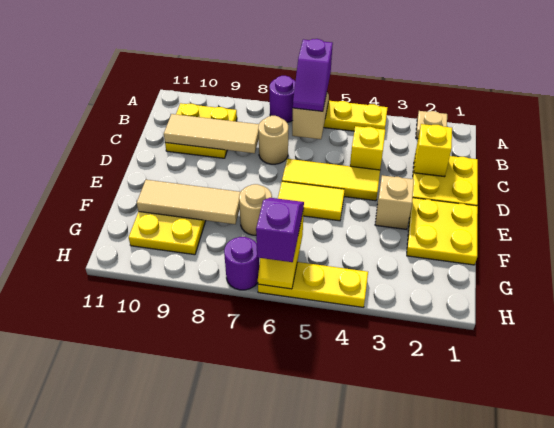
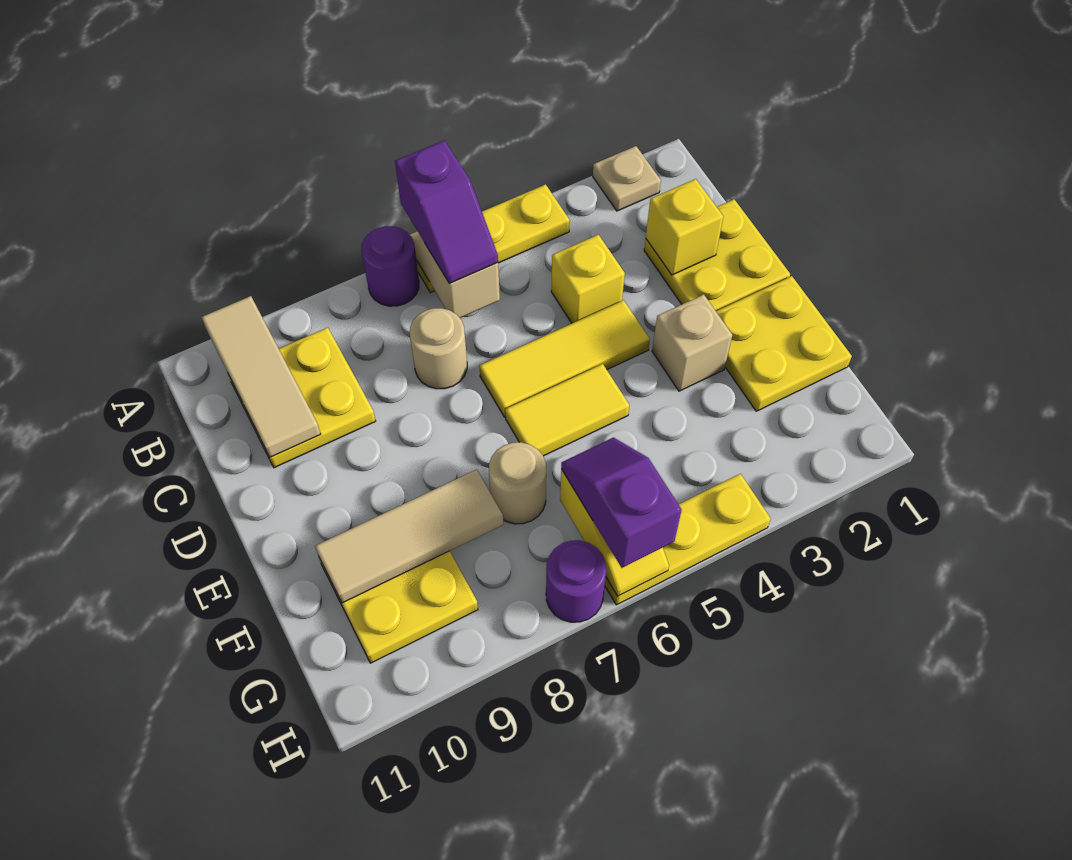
tan 1x3 tile [164,114,259,153] -> tan 1x3 tile turned to [202,296,321,457]

